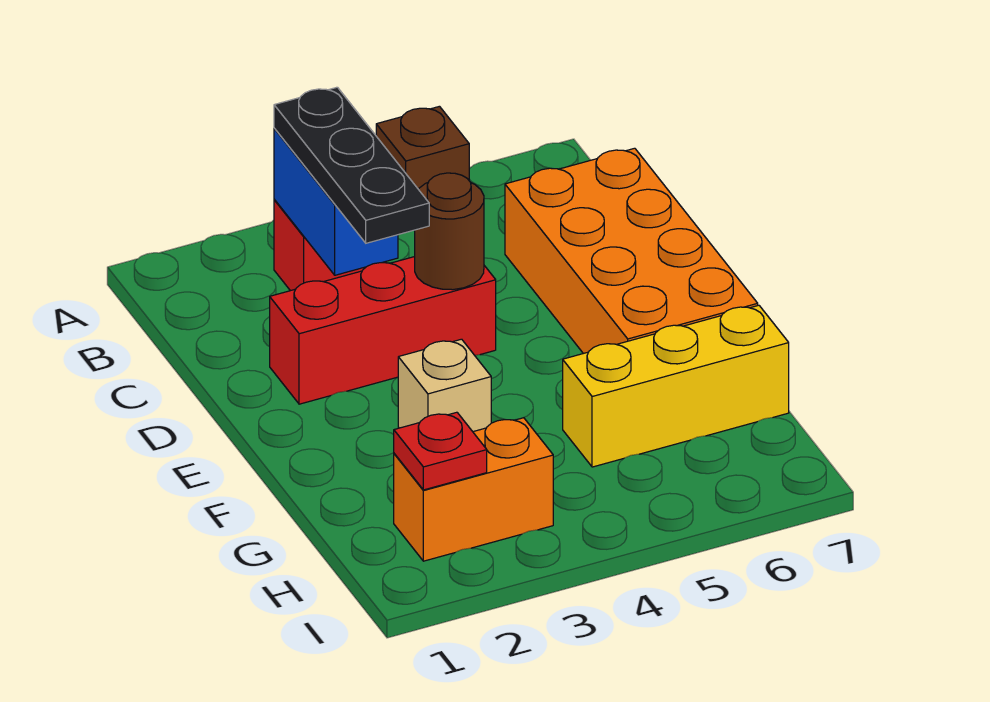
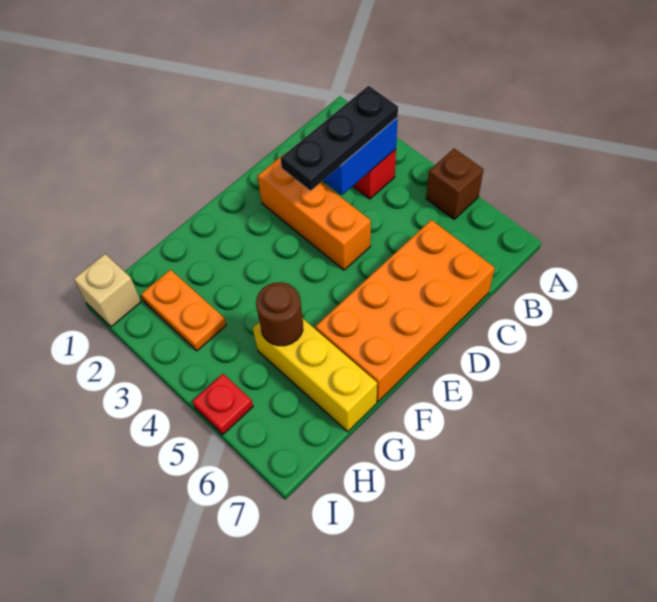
red 1x3 brick [270,257,496,404] -> orange 1x3 brick [257,153,371,270]
brown 1x1 round brick [415,173,484,290] -> brown 1x1 round brick moved to [256,282,303,346]
tan 1x1 brick [398,339,491,432] -> tan 1x1 brick moved to [74,254,141,327]
orange 1x2 brick [394,418,553,561] -> orange 1x2 plate [141,270,226,351]
red 1x1 plate [394,412,487,490] -> red 1x1 plate moved to [192,374,253,435]

